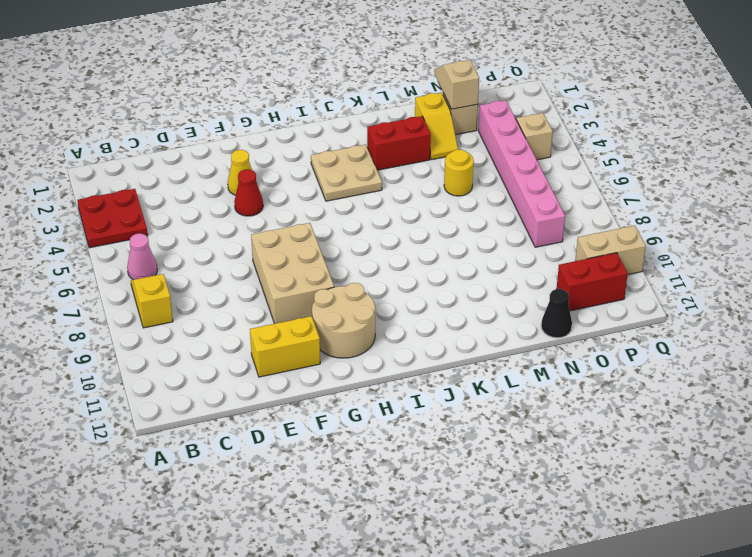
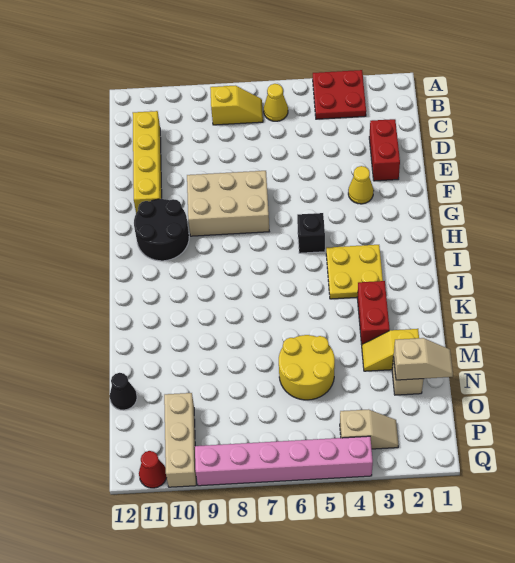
pink 1x1 cone [127,234,157,280] -> yellow 1x1 cone [264,84,288,121]
yellow 1x2 brick [250,316,320,377] -> yellow 1x4 brick [133,111,162,213]
red 1x1 cone [234,169,263,216] -> red 1x1 cone moved to [139,451,167,488]
tan 2x2 round brick [312,283,375,358] -> black 2x2 round brick [134,199,189,261]
none -> black 1x1 brick [297,213,325,253]
tan 2x2 plate [311,145,382,201] -> yellow 2x2 plate [326,245,383,299]
yellow 1x1 round brick [444,150,474,196] -> yellow 2x2 round brick [279,335,335,400]
pink 1x6 brick [478,100,565,247] -> pink 1x6 brick moved to [195,436,373,486]
red 1x2 brick [557,253,628,311] -> red 1x2 brick moved to [369,119,400,181]
tan 1x2 brick [575,226,646,275] -> tan 1x3 brick [164,393,196,487]

